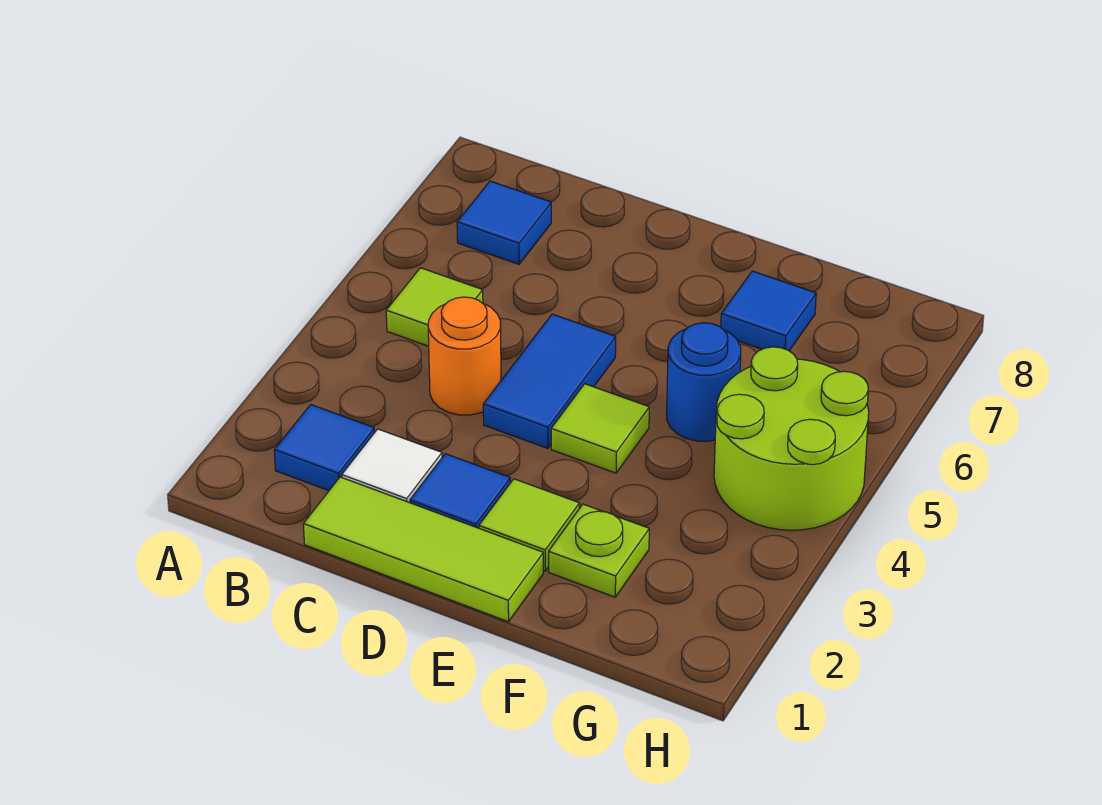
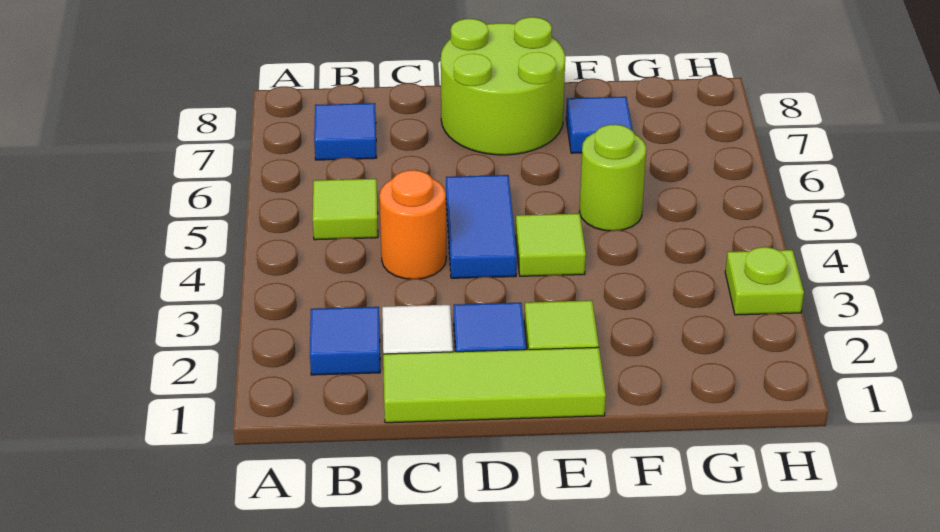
lime 1x1 plate [549,504,649,597] -> lime 1x1 plate moved to [725,247,804,315]
blue 1x1 round brick [667,323,741,441] -> lime 1x1 round brick [579,124,646,231]
lime 2x2 round brick [714,347,869,530] -> lime 2x2 round brick moved to [441,17,565,155]

